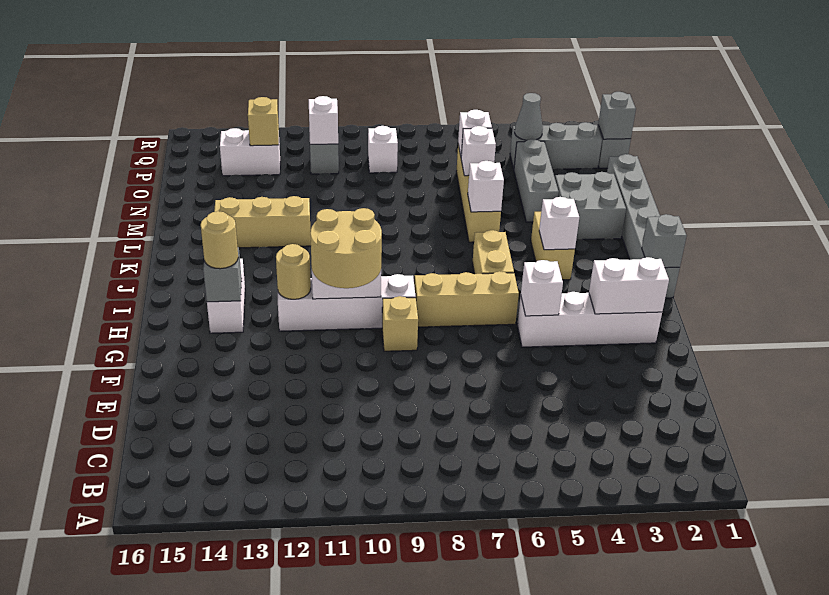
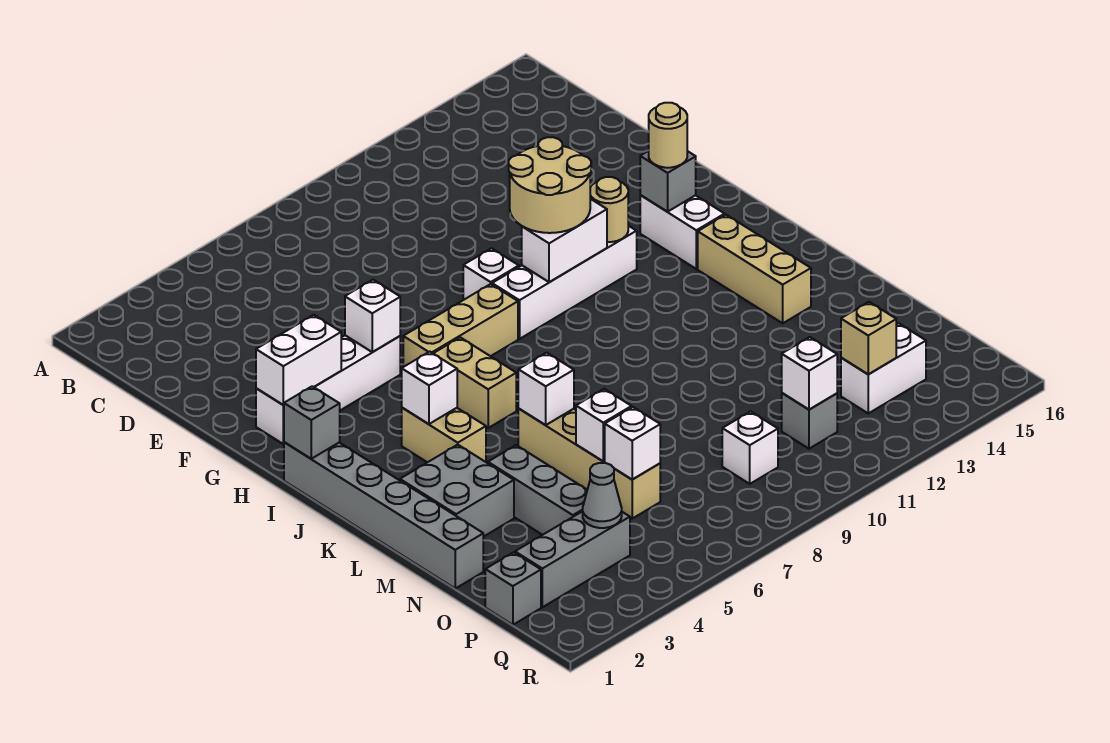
tan 1x1 brick [382,296,418,351] -> white 1x1 brick [463,248,519,300]
tan 1x3 brick [214,196,311,248] -> tan 1x3 brick turned to [698,215,811,323]
grey 1x1 brick [598,92,636,139] -> none

